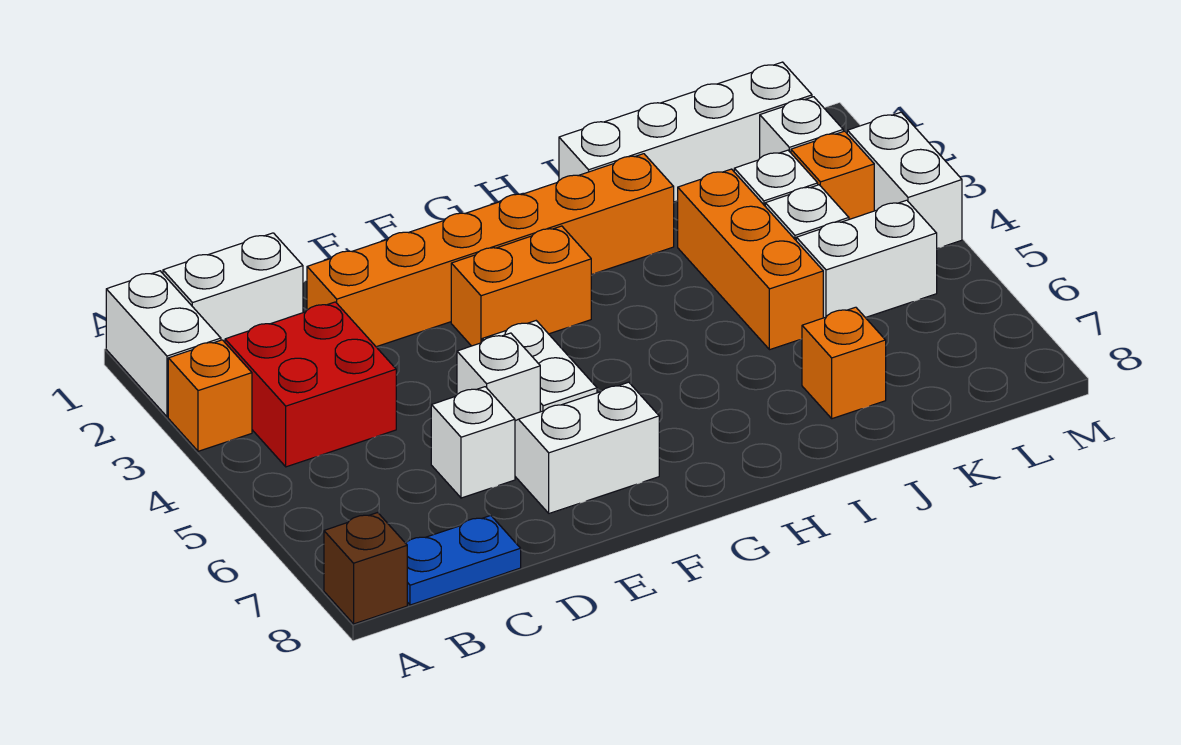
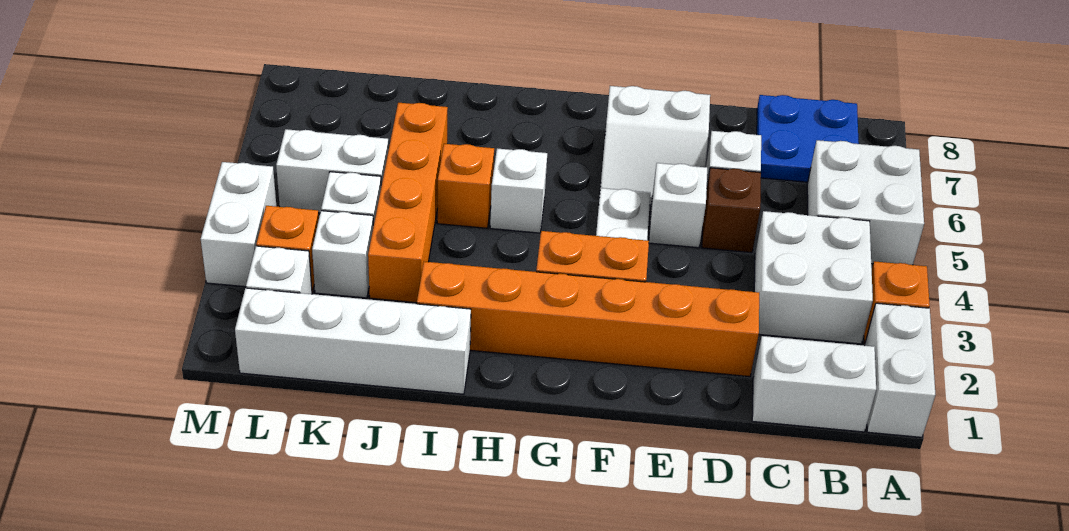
none -> white 2x2 brick [807,140,924,265]
brown 1x1 brick [324,513,407,624] -> brown 1x1 brick moved to [702,168,761,253]
red 2x2 brick [225,302,396,467] -> white 2x2 brick [754,211,873,344]
blue 1x2 plate [406,515,521,605] -> blue 2x2 plate [757,95,859,182]
none -> white 1x1 brick [490,148,547,233]
orange 1x3 brick [678,169,823,350] -> orange 1x4 brick [368,103,448,303]
orange 1x1 brick [802,307,886,419] -> orange 1x1 brick moved to [437,144,494,228]

